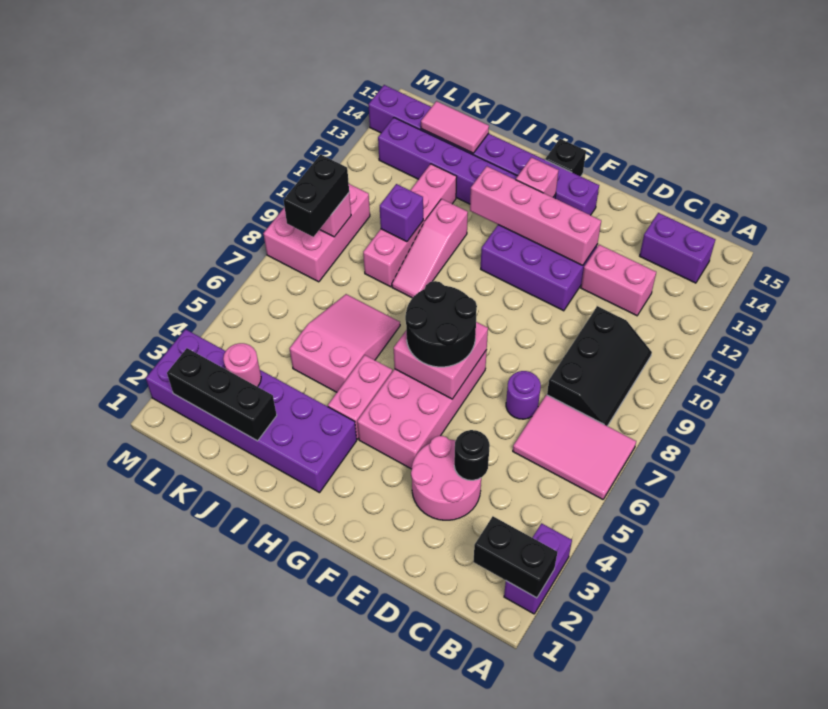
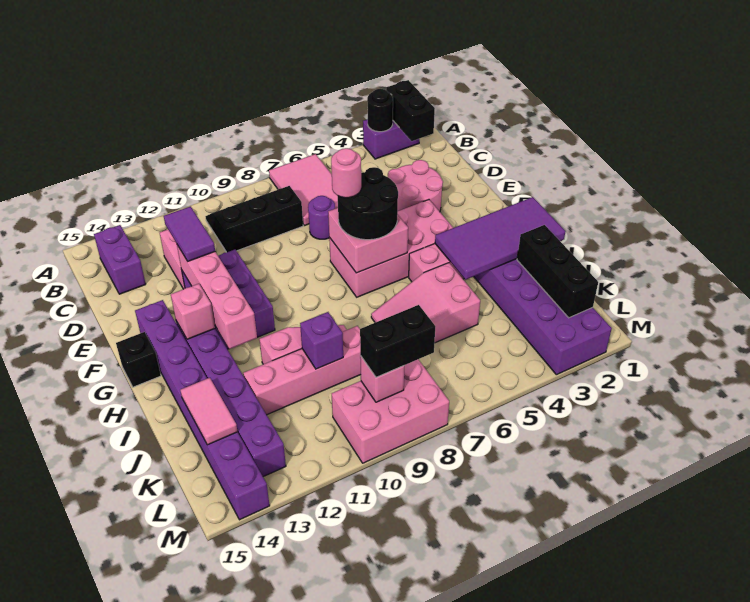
black 1x1 round brick [454,430,490,480] -> black 1x1 round brick moved to [367,89,393,132]
none -> purple 1x2 tile [164,206,215,261]
none -> purple 2x4 tile [435,197,565,280]
pink 1x1 round brick [223,343,261,387] -> pink 1x1 round brick moved to [331,148,361,198]

